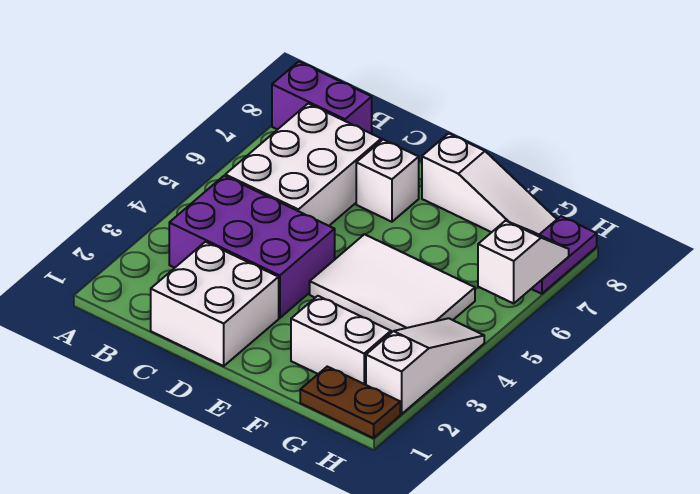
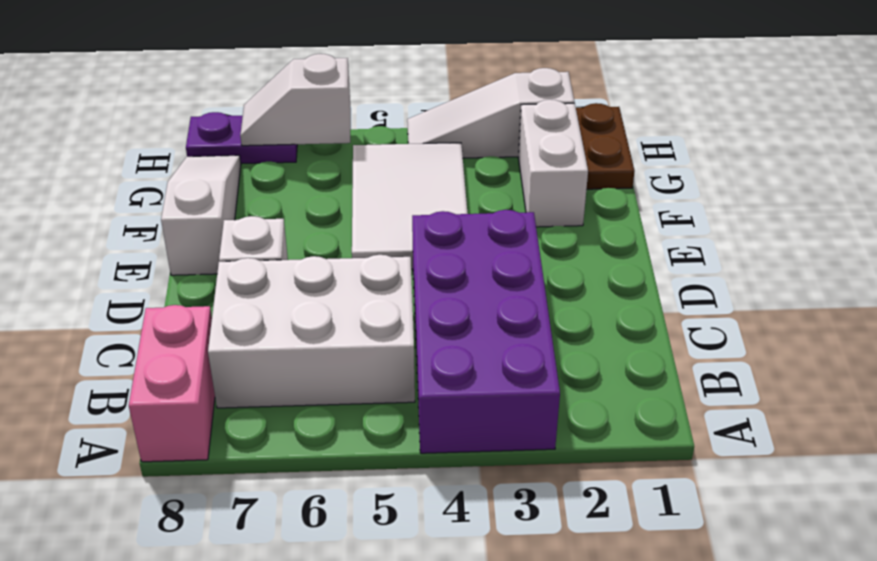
purple 1x2 brick [272,62,372,134] -> pink 1x2 brick [129,305,215,462]
purple 2x3 brick [169,176,335,318] -> purple 2x4 brick [412,210,560,453]
white 2x2 brick [151,242,279,366] -> none

